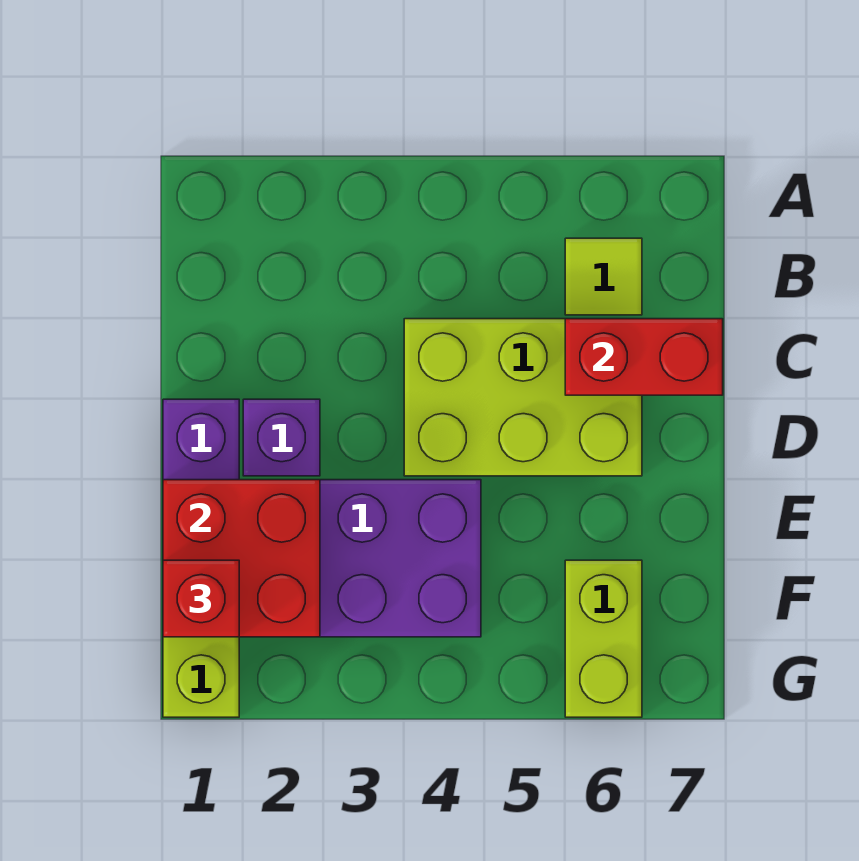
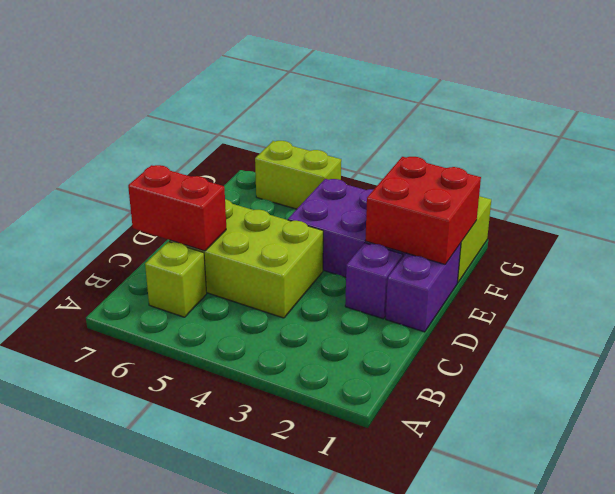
lime 1x1 tile [565,238,642,315] -> lime 1x1 brick [145,241,207,317]
red 1x1 brick [163,560,239,637] -> none
lime 1x2 brick [565,560,642,717] -> lime 1x2 brick turned to [255,141,341,209]

